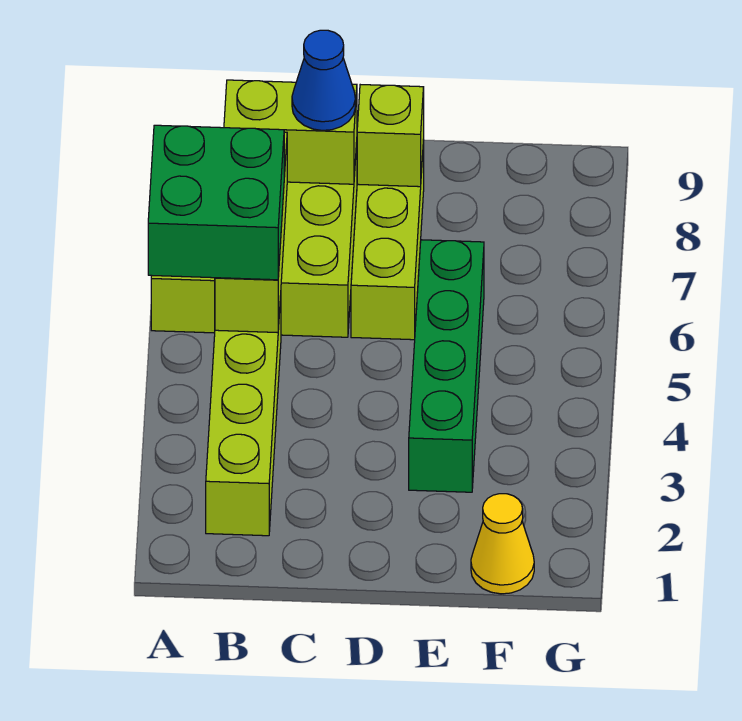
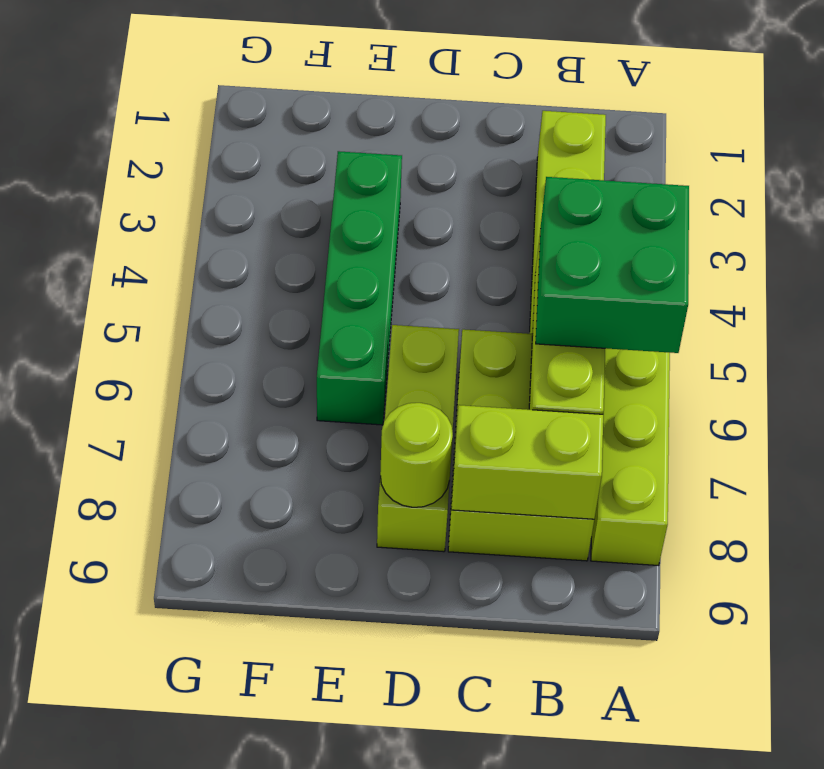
blue 1x1 cone [292,30,355,131] -> none
lime 1x1 brick [357,85,424,187] -> lime 1x1 round brick [380,403,453,507]
yellow 1x1 cone [471,494,534,594] -> none

